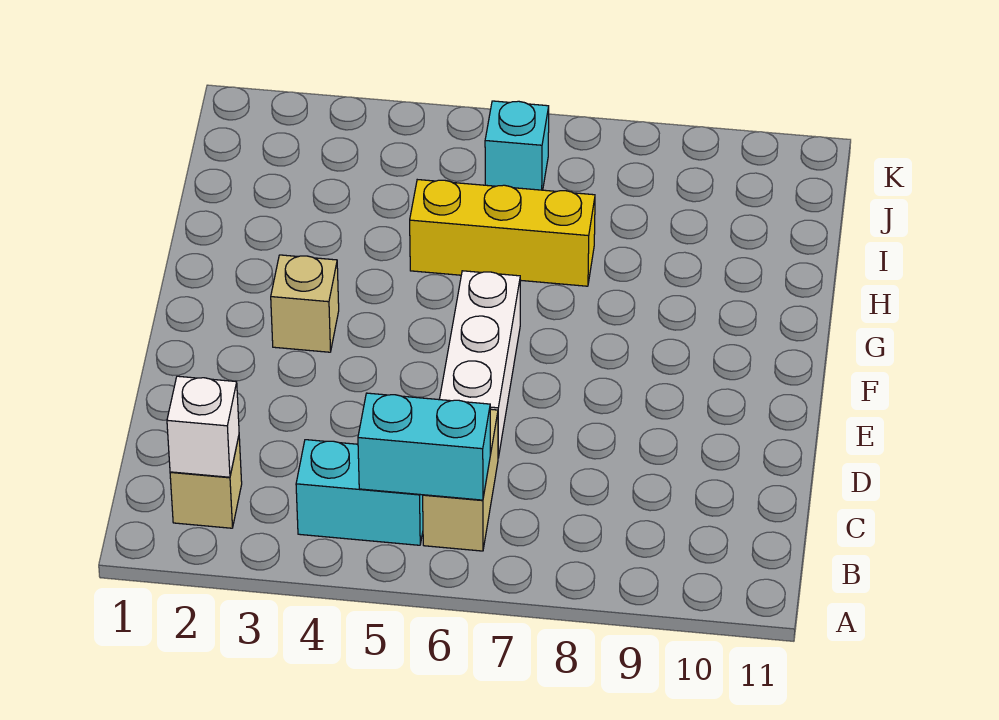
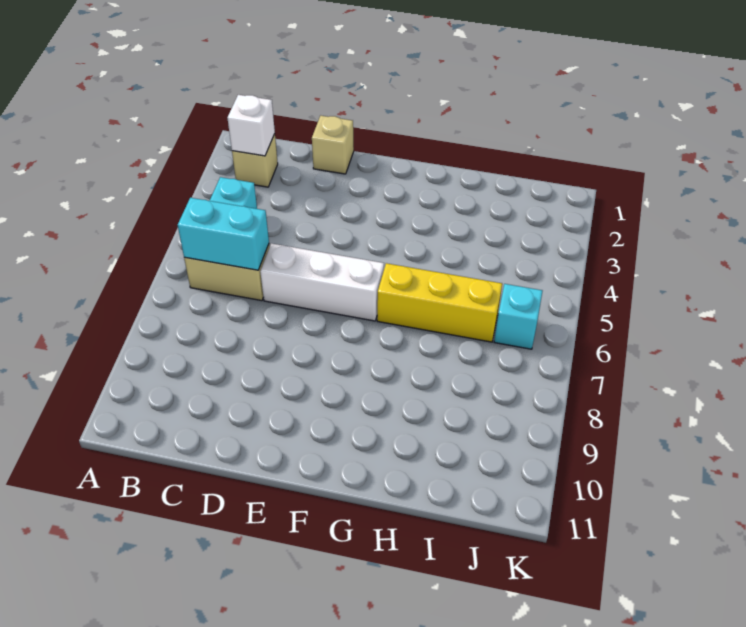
cyan 1x2 brick [358,393,490,500] -> cyan 1x2 brick turned to [178,198,269,270]
tan 1x1 brick [271,255,339,352] -> tan 1x1 brick moved to [312,116,354,174]
yellow 1x3 brick [410,180,595,286] -> yellow 1x3 brick turned to [377,263,502,342]

